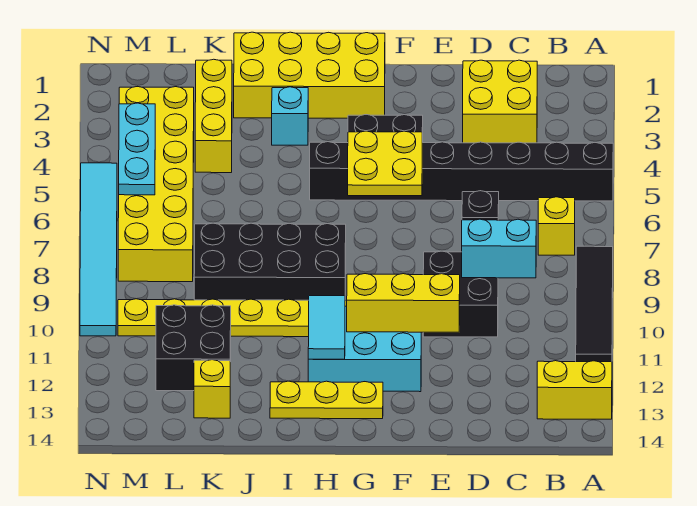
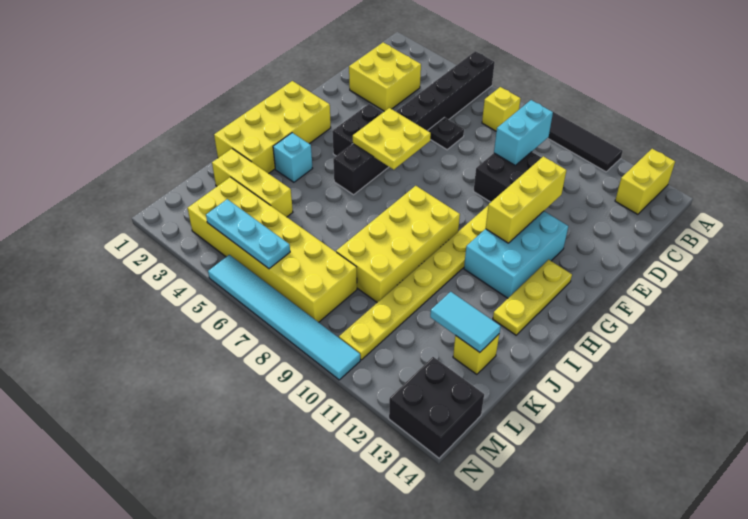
black 2x4 brick [194,223,346,300] -> yellow 2x4 brick [336,186,460,302]
cyan 1x2 tile [308,296,345,359] -> cyan 1x2 tile moved to [430,292,501,352]
black 2x2 brick [156,305,231,391] -> black 2x2 brick moved to [389,357,484,458]

